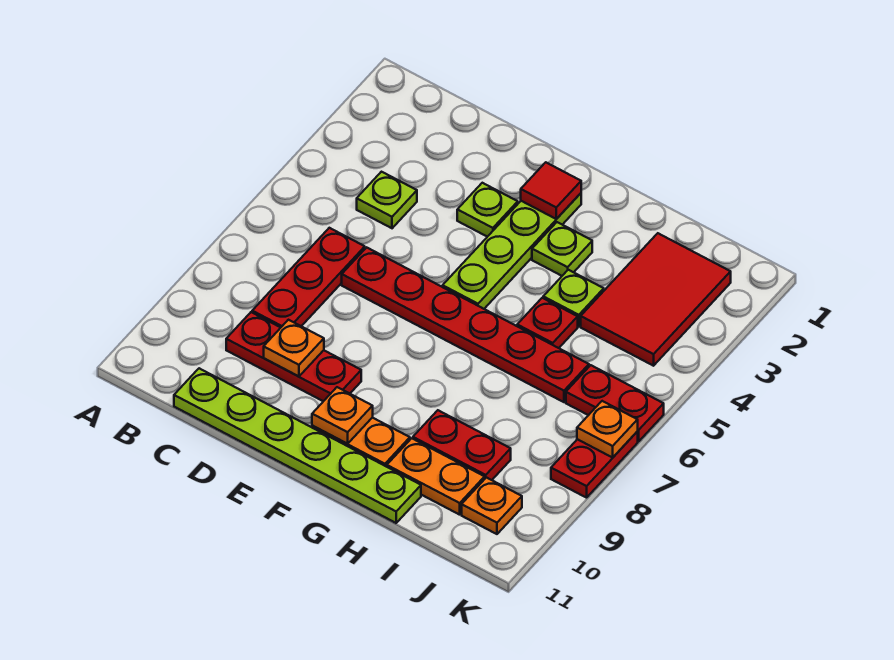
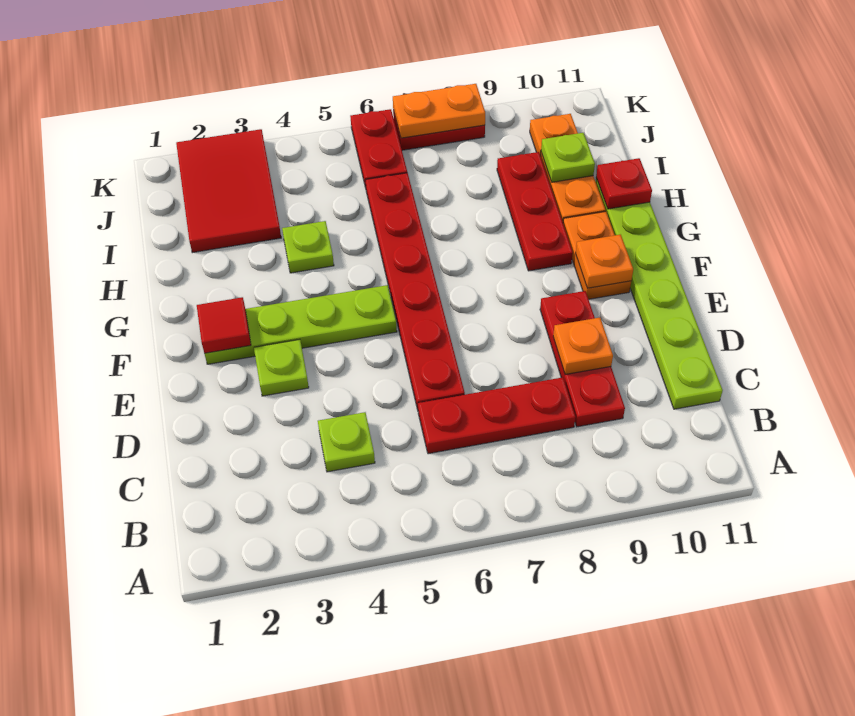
lime 1x1 plate [532,222,592,276] -> lime 1x1 plate moved to [541,133,595,182]
red 1x1 plate [517,298,578,348] -> red 1x1 plate moved to [596,158,652,209]
red 1x2 plate [413,410,511,480] -> red 1x3 plate [497,152,573,271]
red 2x3 tile [581,233,731,366] -> red 2x3 tile turned to [176,129,281,253]
orange 1x1 plate [577,401,638,458] -> orange 1x2 plate [393,84,485,138]

